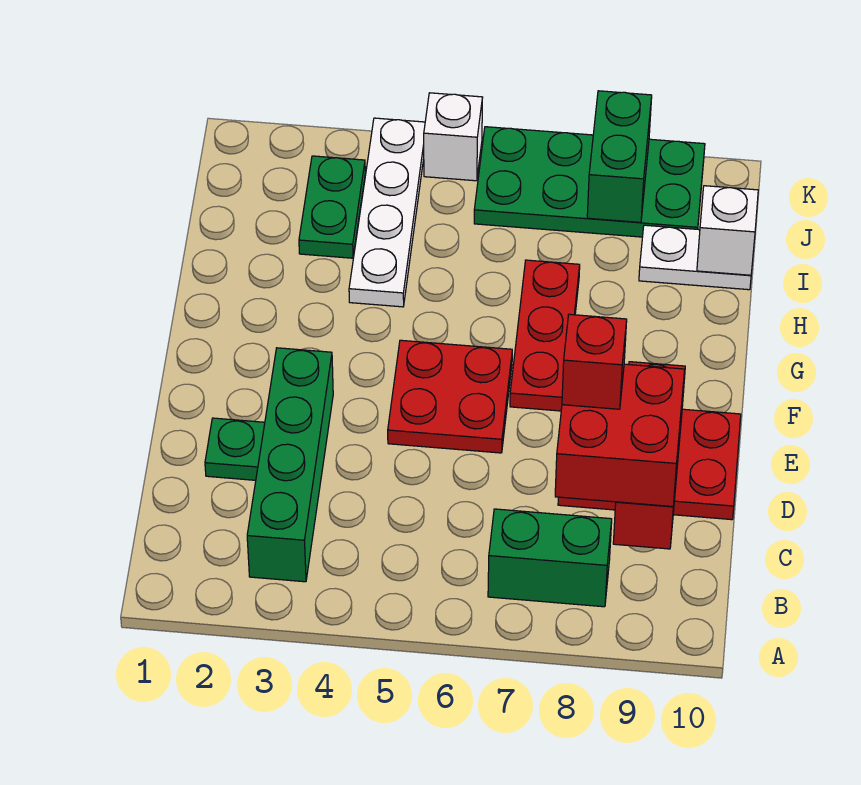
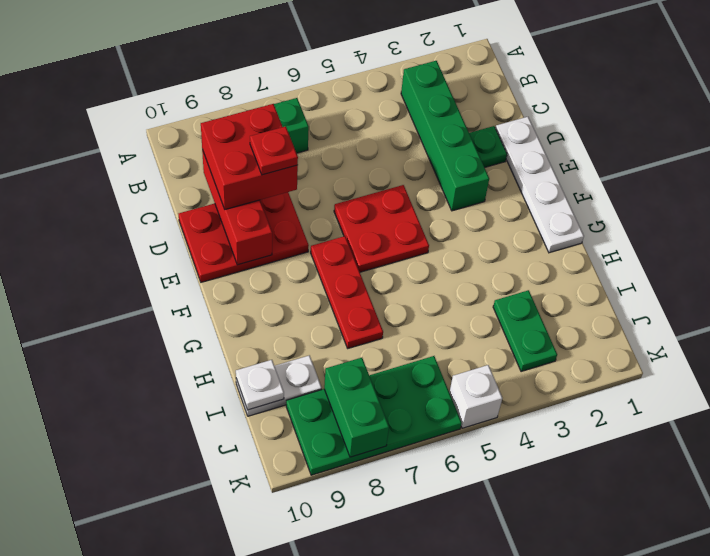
red 1x1 brick [562,314,627,409] -> red 1x1 plate [250,126,298,175]
white 1x4 plate [349,118,425,307] -> white 1x4 plate moved to [495,117,584,253]
white 1x1 brick [697,186,758,275] -> white 1x1 plate [236,360,284,410]

